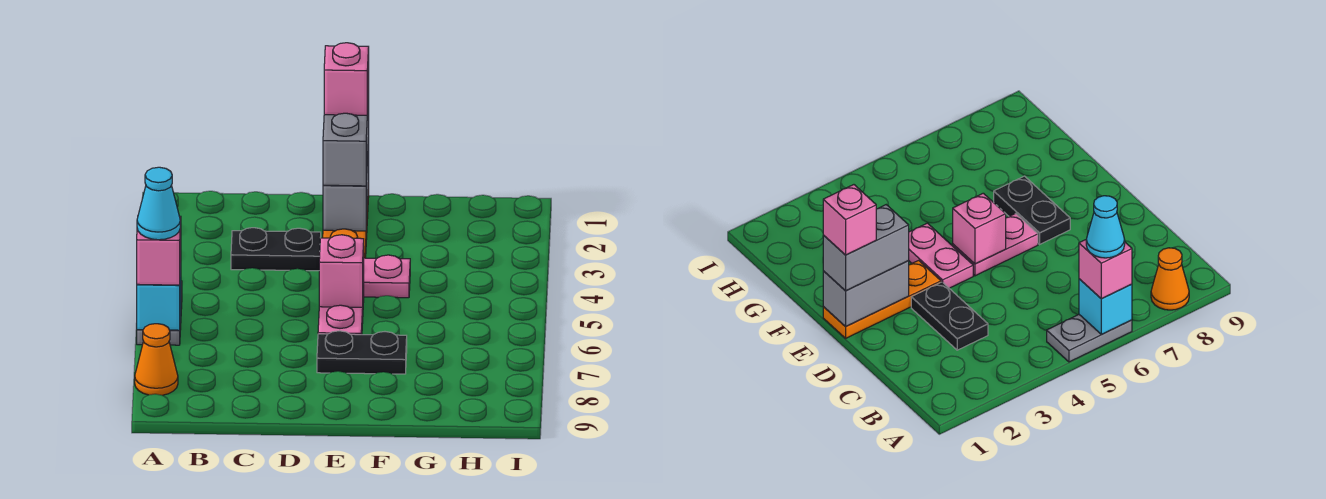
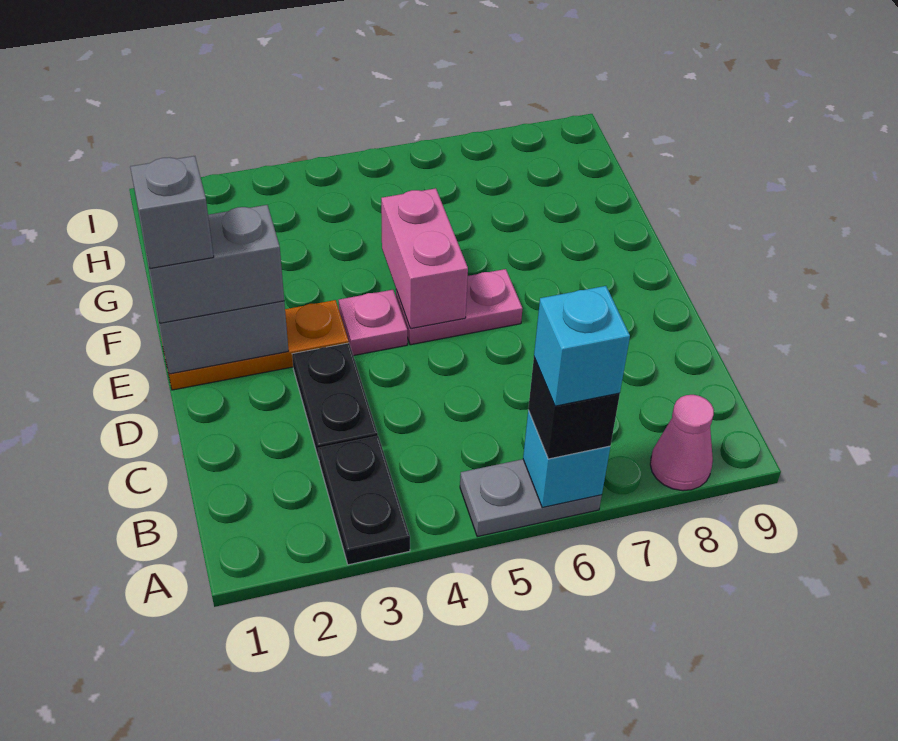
pink 1x1 brick [137,216,181,285] -> black 1x1 brick [528,358,620,459]
cyan 1x1 cone [137,167,180,240] -> cyan 1x1 brick [534,286,630,406]
orange 1x1 cone [135,324,178,395] -> pink 1x1 cone [650,395,714,491]
pink 1x1 brick [324,43,369,115] -> grey 1x1 brick [130,156,214,269]
pink 1x2 plate [364,255,410,298] -> pink 1x1 plate [339,290,407,356]
pink 1x1 brick [319,235,364,307] -> pink 1x2 brick [381,188,468,329]
black 1x2 plate [317,331,407,374] -> black 1x2 plate moved to [318,436,410,565]

